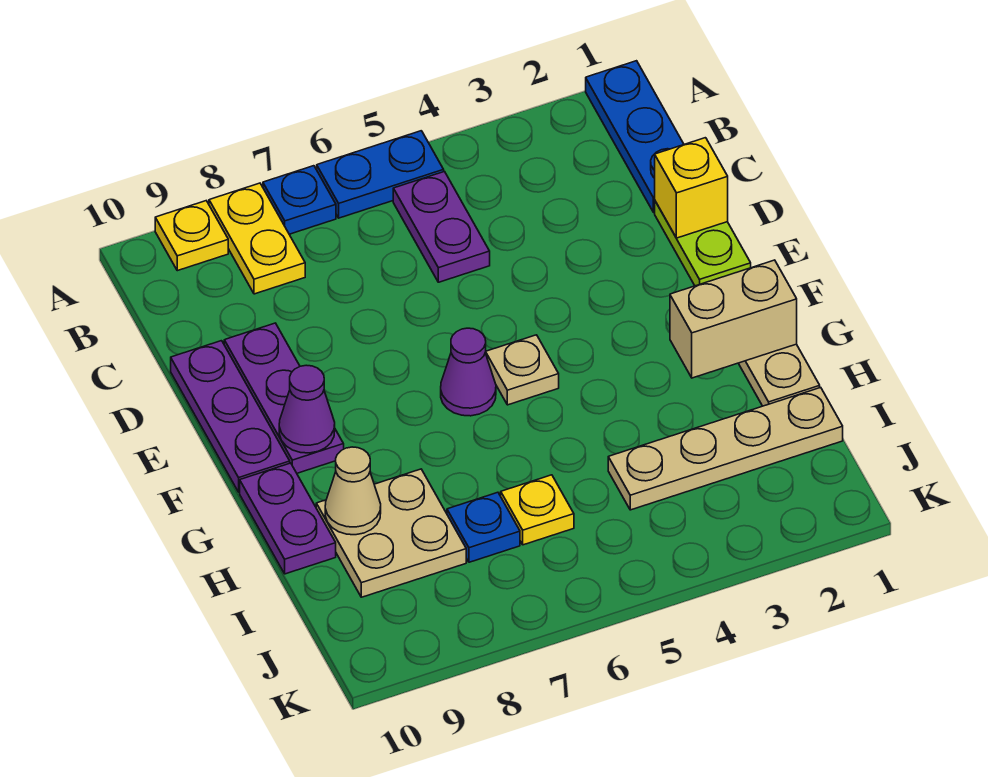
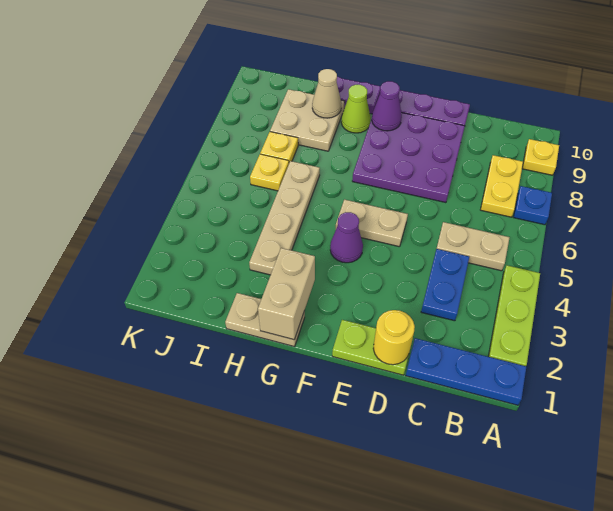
none -> lime 1x3 plate [488,265,540,366]
blue 1x2 plate [317,131,444,218] -> blue 1x2 plate moved to [421,249,469,321]
yellow 1x2 plate [209,183,305,294] -> yellow 1x2 plate turned to [480,155,523,217]
purple 1x2 plate [393,172,490,282] -> tan 1x2 plate [437,222,510,271]
yellow 1x1 brick [655,138,728,238] -> yellow 1x1 round brick [373,310,415,365]
purple 1x3 plate [224,323,344,473] -> purple 3x3 plate [352,113,465,203]
tan 1x1 plate [486,335,559,405] -> tan 1x2 plate [336,199,408,247]
purple 1x1 cone [441,328,496,416] -> purple 1x1 cone moved to [330,212,363,263]
none -> lime 1x1 cone [341,85,371,133]
tan 1x4 plate [608,388,843,510] -> tan 1x4 plate moved to [249,161,320,275]
blue 1x1 plate [447,492,520,562] -> yellow 1x1 plate [260,132,298,162]

